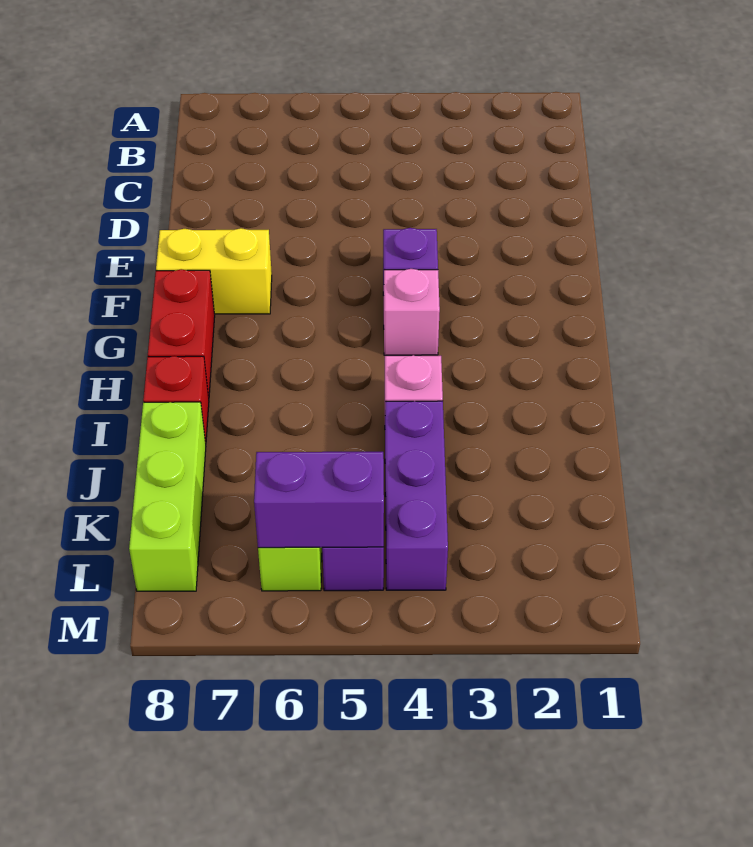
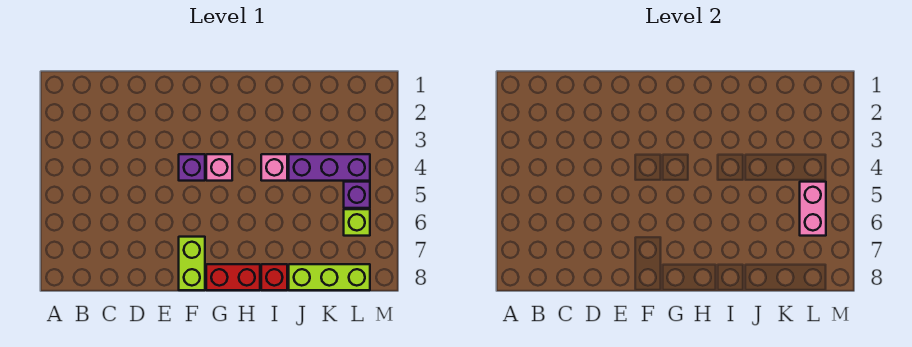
yellow 1x2 brick [156,228,272,314] -> lime 1x2 brick [179,237,205,290]
purple 1x2 brick [254,452,384,548] -> pink 1x2 brick [800,182,826,236]

